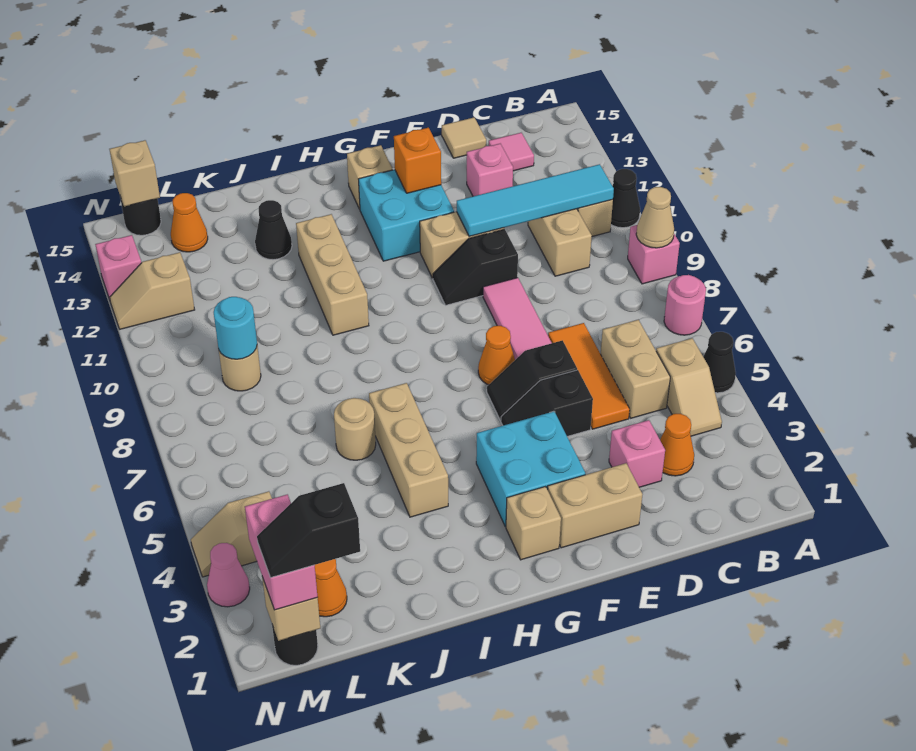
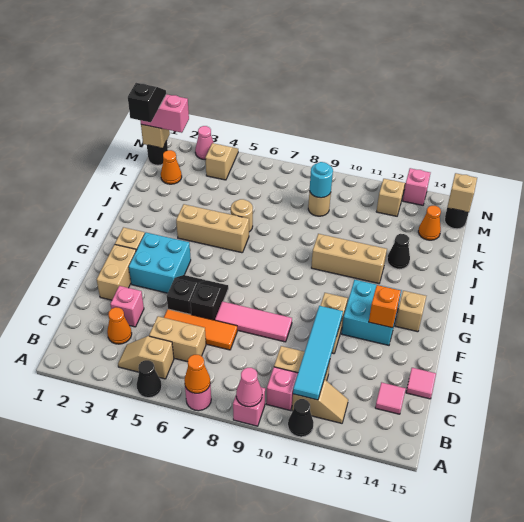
tan 1x1 cone [636,187,674,248] -> pink 1x1 cone [236,368,262,407]
pink 1x1 brick [467,144,513,196] -> pink 1x1 brick moved to [266,367,298,410]
tan 1x1 tile [442,117,486,158] -> pink 1x1 tile [406,368,436,399]
black 1x2 slope [433,229,518,305] -> none
orange 1x1 cone [478,326,515,385] -> orange 1x1 cone moved to [184,355,210,393]

